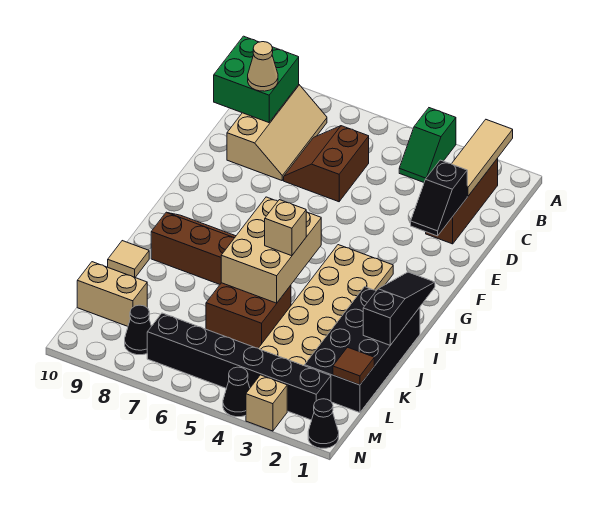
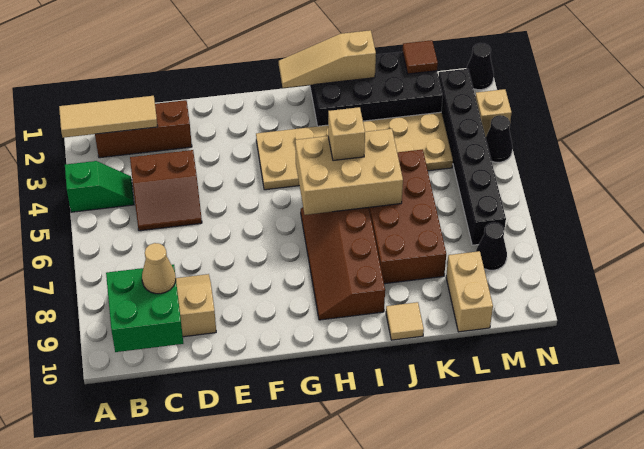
brown 2x2 slope [284,126,369,202] -> brown 2x2 slope moved to [130,150,202,231]
black 1x2 slope [411,160,467,236] -> none
black 1x3 slope [363,272,435,345] -> tan 1x3 slope [279,30,376,88]
brown 2x2 brick [206,283,291,348] -> brown 2x4 brick [369,149,446,284]

